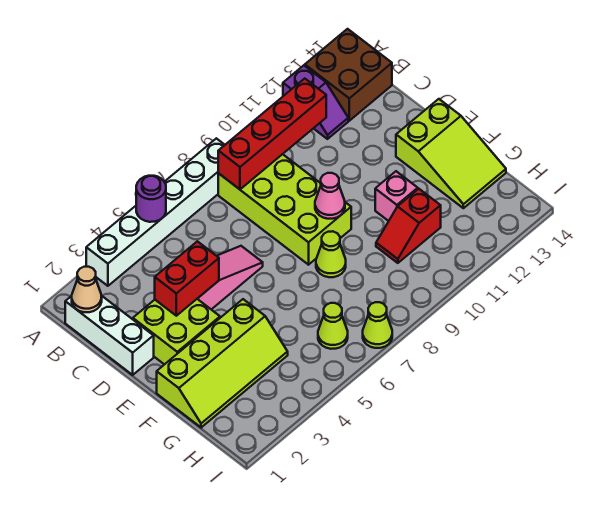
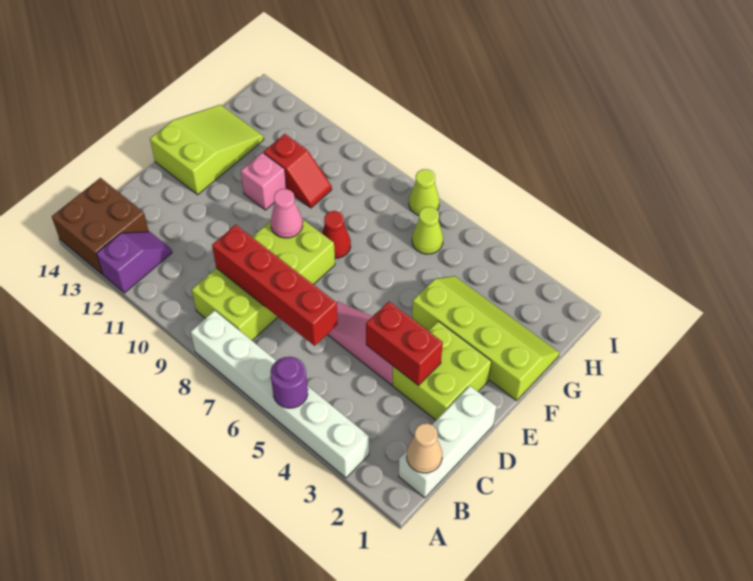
red 1x4 brick [218,79,326,189] -> red 1x4 brick moved to [212,225,338,346]
lime 1x1 cone [316,231,346,277] -> red 1x1 cone [322,211,351,258]

